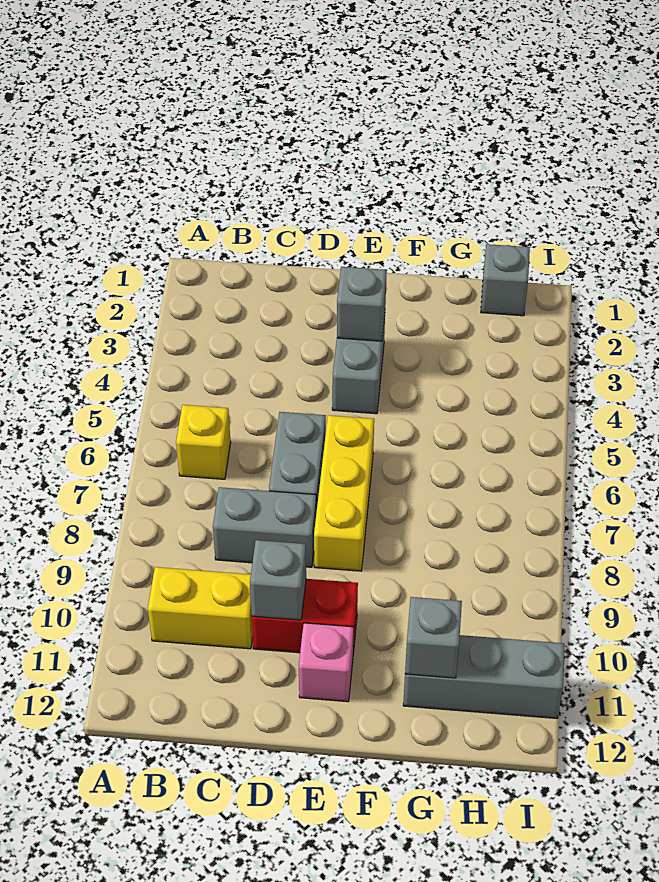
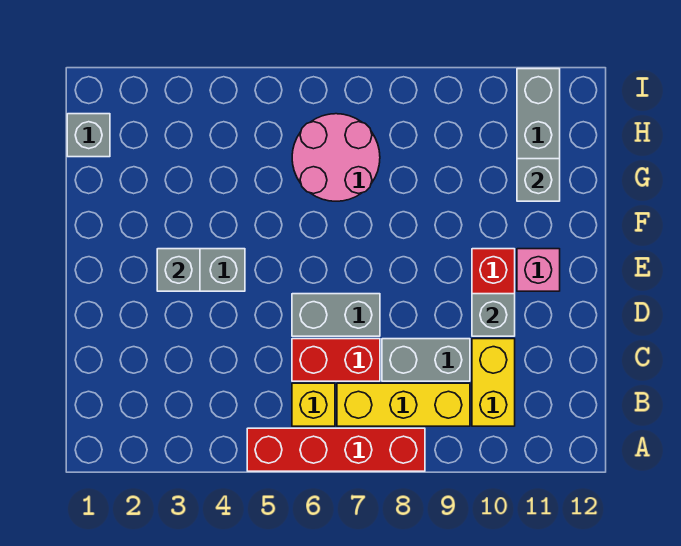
none -> red 1x4 brick [247,428,425,471]
none -> red 1x2 brick [292,339,380,381]
grey 1x2 brick [213,487,316,567] -> grey 1x2 brick turned to [382,339,470,381]
yellow 1x3 brick [314,415,374,571] -> yellow 1x3 brick moved to [337,383,470,426]
none -> pink 2x2 round brick [292,114,380,201]

